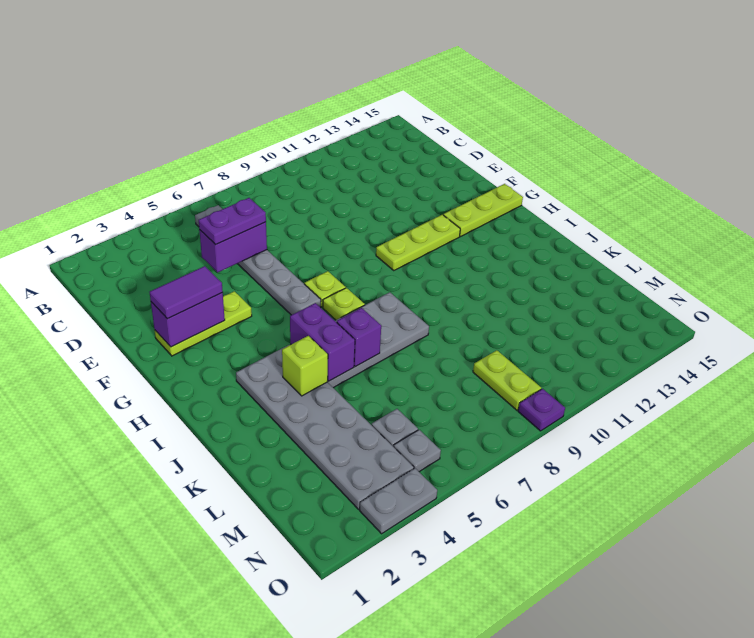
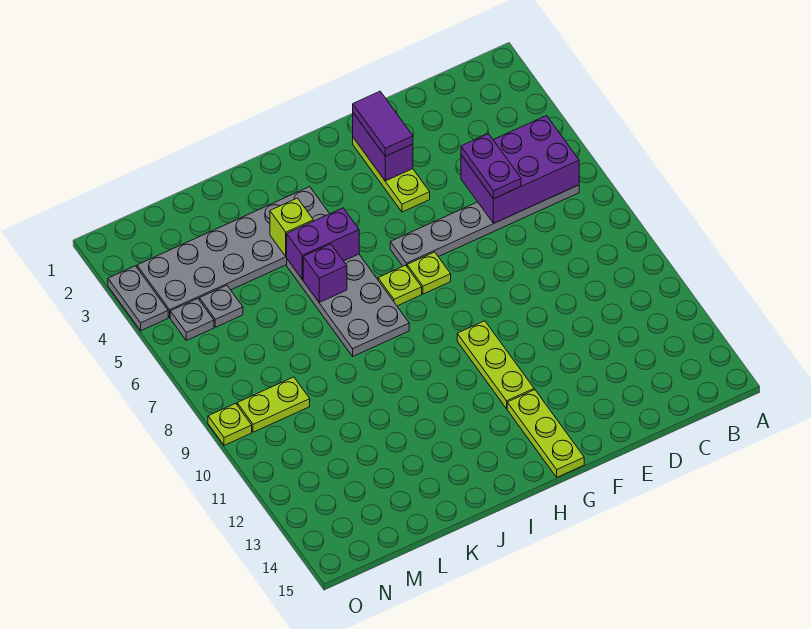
purple 1x2 brick [199,222,267,272] -> purple 2x3 brick [461,116,579,223]
purple 1x1 plate [518,389,565,431] -> lime 1x1 plate [208,403,252,445]

